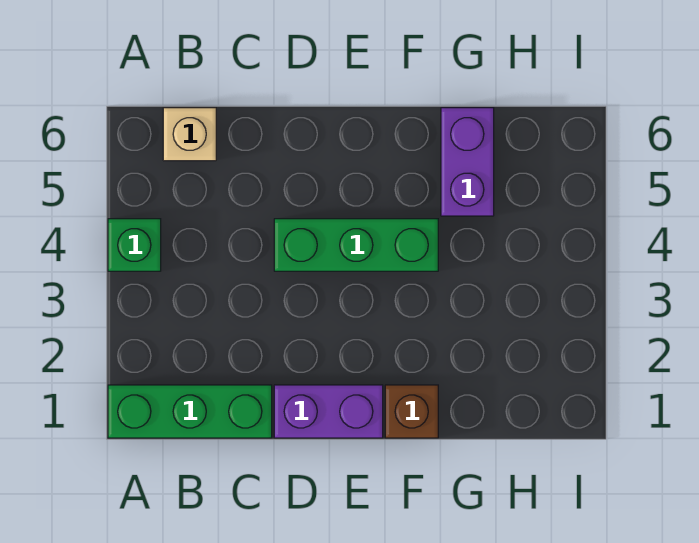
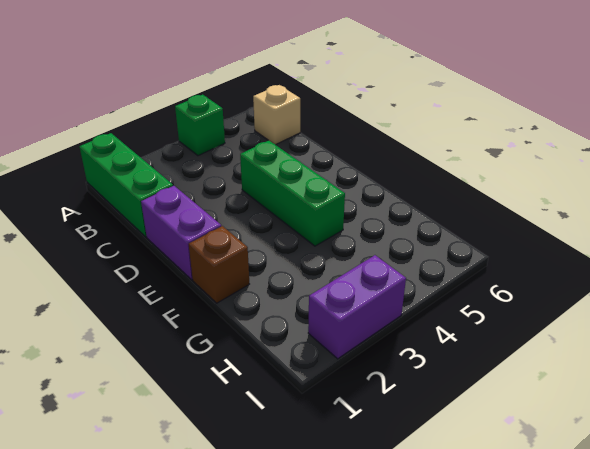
purple 1x2 brick [441,108,494,216] -> purple 1x2 brick moved to [308,255,406,359]

